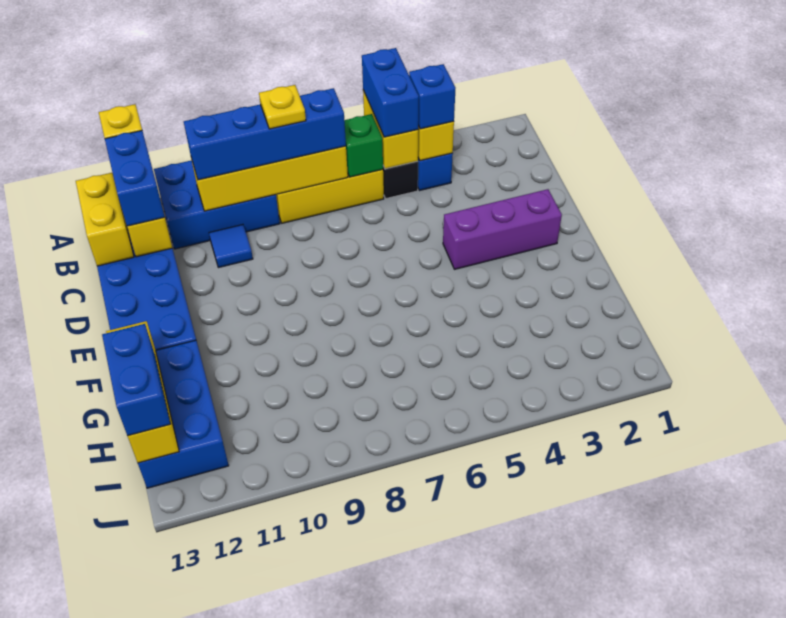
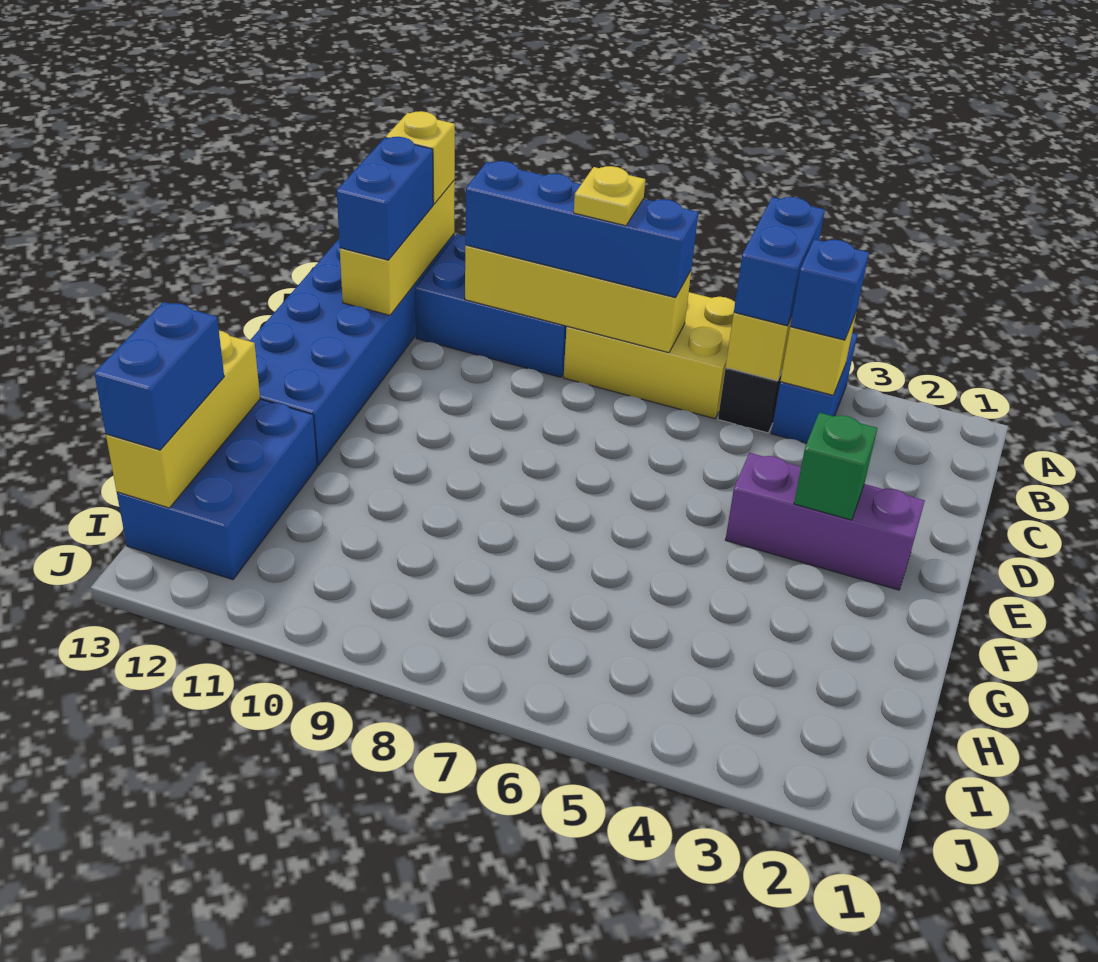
green 1x1 brick [344,114,383,177] -> green 1x1 brick moved to [794,413,877,520]
yellow 1x2 brick [76,173,134,266] -> none
blue 1x1 tile [209,225,253,268] -> none

